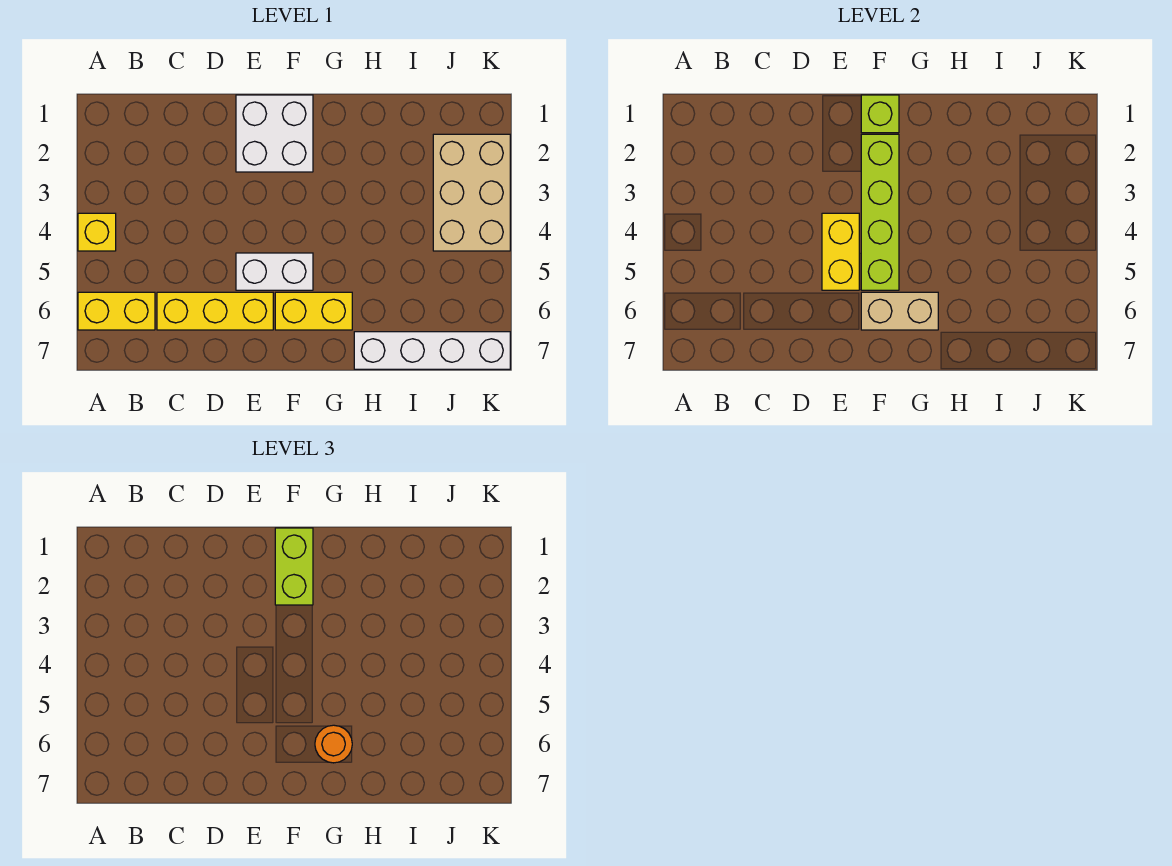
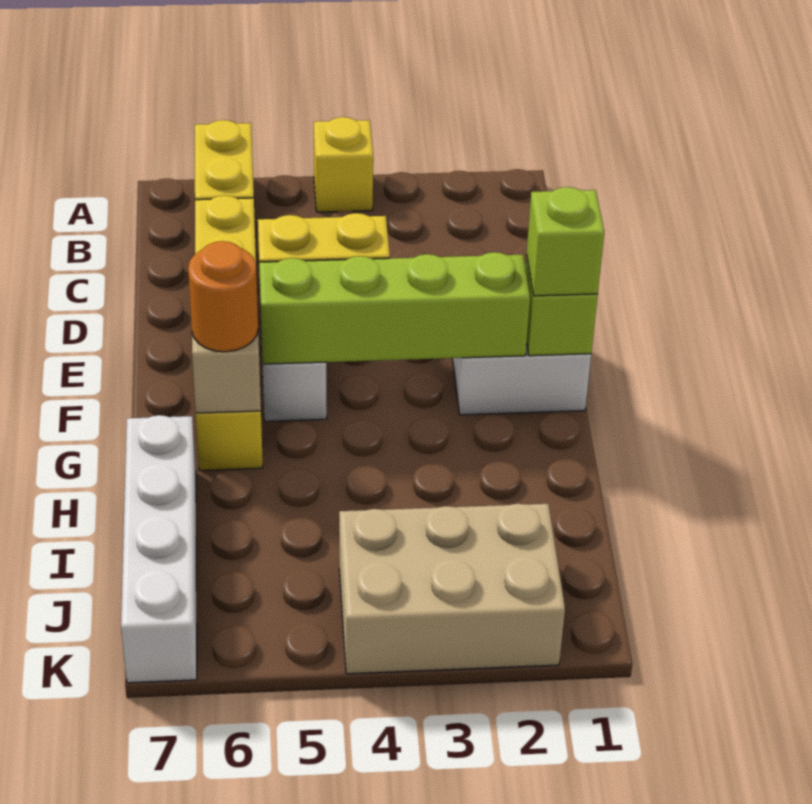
lime 1x2 brick [275,528,313,605] -> lime 1x1 brick [527,187,604,296]

